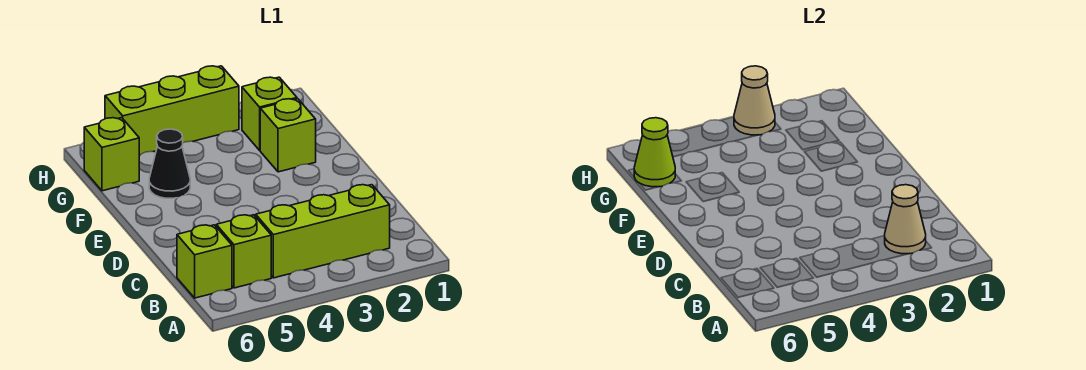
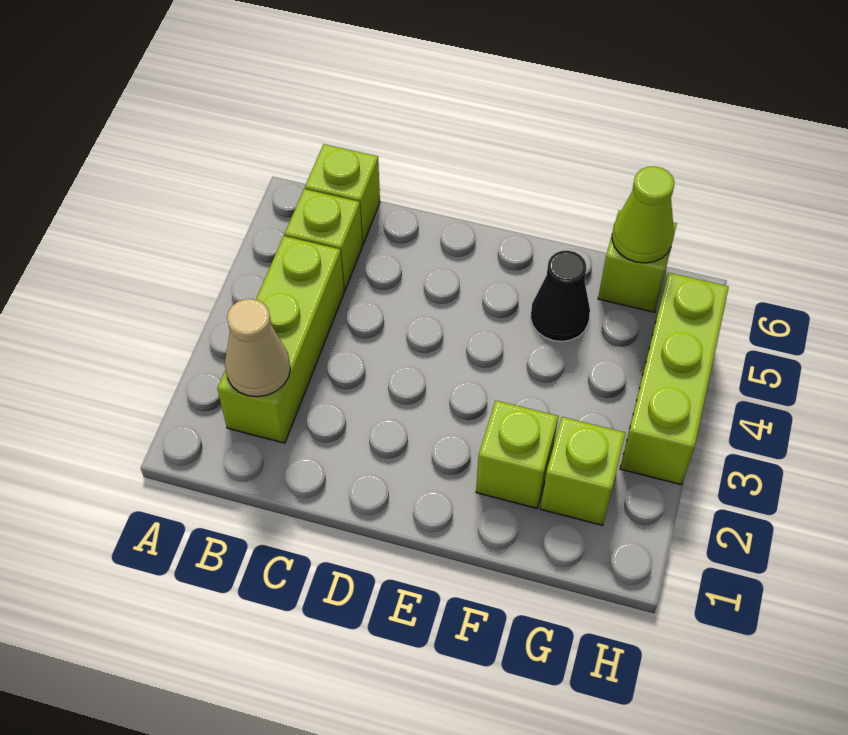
tan 1x1 cone [734,66,775,135] -> none

